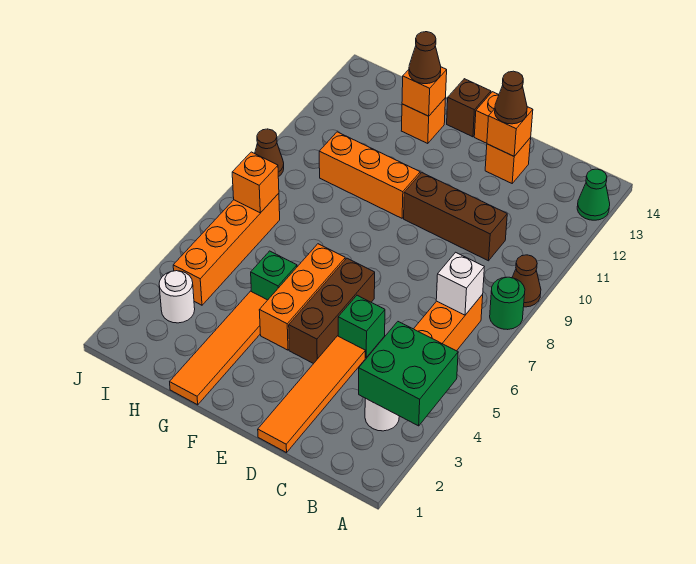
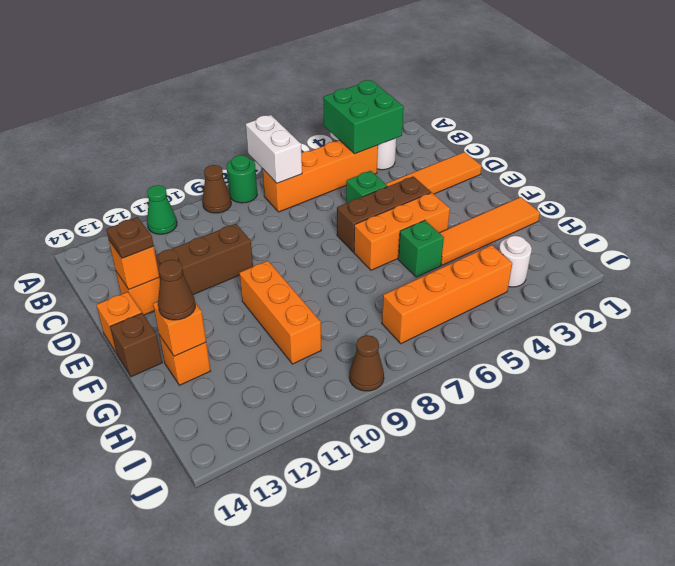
green 1x1 cone [577,169,610,220] -> green 1x1 cone moved to [147,185,177,234]
white 1x1 brick [436,252,484,315] -> white 1x2 brick [246,115,302,183]
brown 1x3 brick [404,173,507,261] -> brown 1x3 brick turned to [155,224,253,295]
brown 1x1 cone [495,71,527,124] -> brown 1x1 plate [106,217,154,258]
orange 1x1 brick [232,152,279,213] -> none

